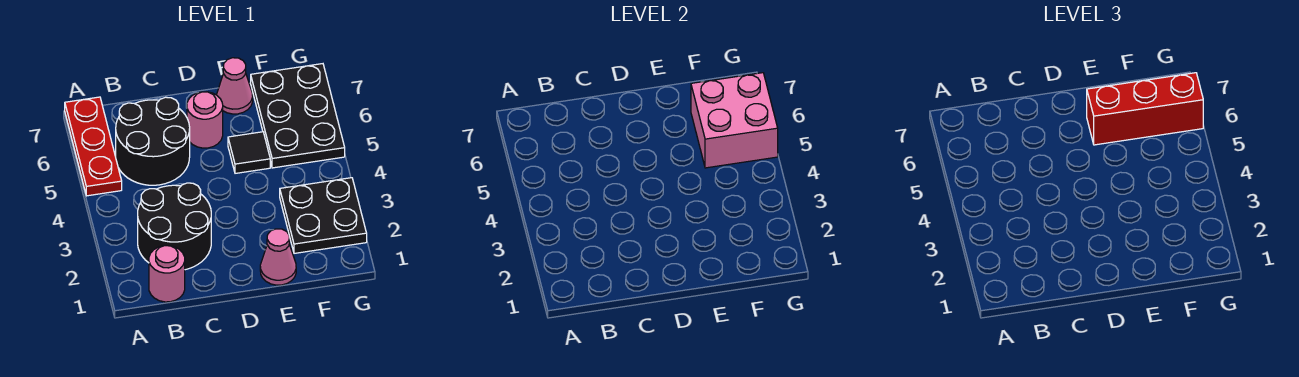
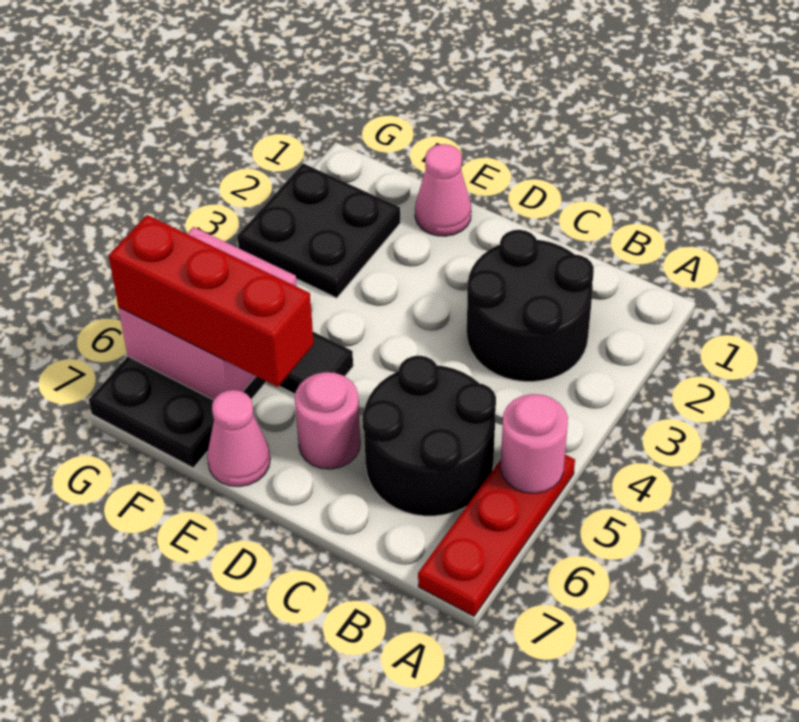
pink 1x1 round brick [149,246,185,302] -> pink 1x1 round brick moved to [500,394,568,493]

